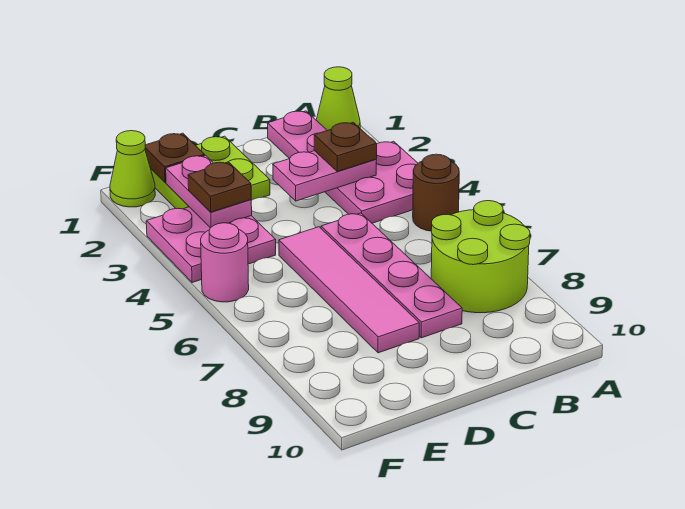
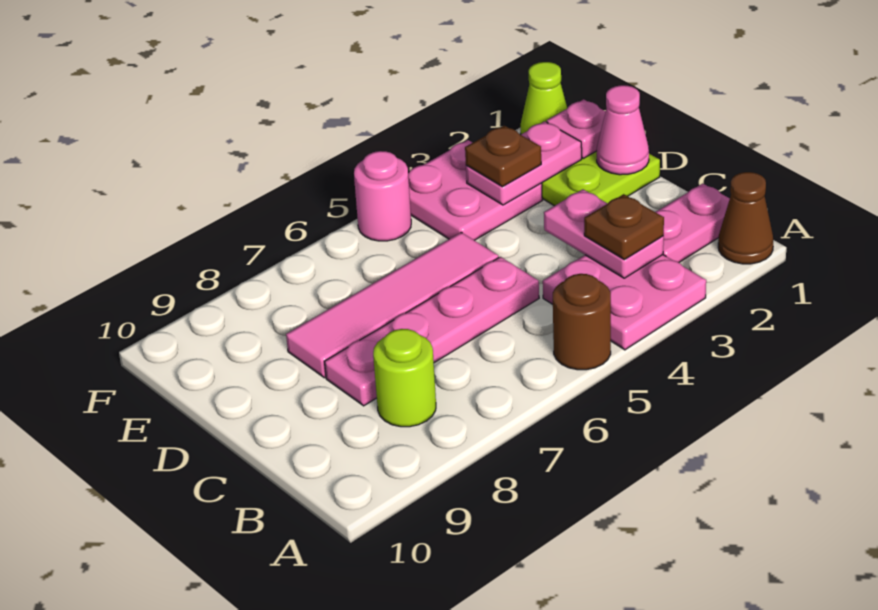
lime 1x1 cone [316,67,360,131] -> brown 1x1 cone [718,172,773,264]
lime 2x2 round brick [431,201,530,313] -> lime 1x1 round brick [373,329,436,427]
none -> pink 1x1 cone [597,85,649,175]
brown 1x1 plate [145,133,205,182] -> pink 1x1 plate [547,99,606,158]

